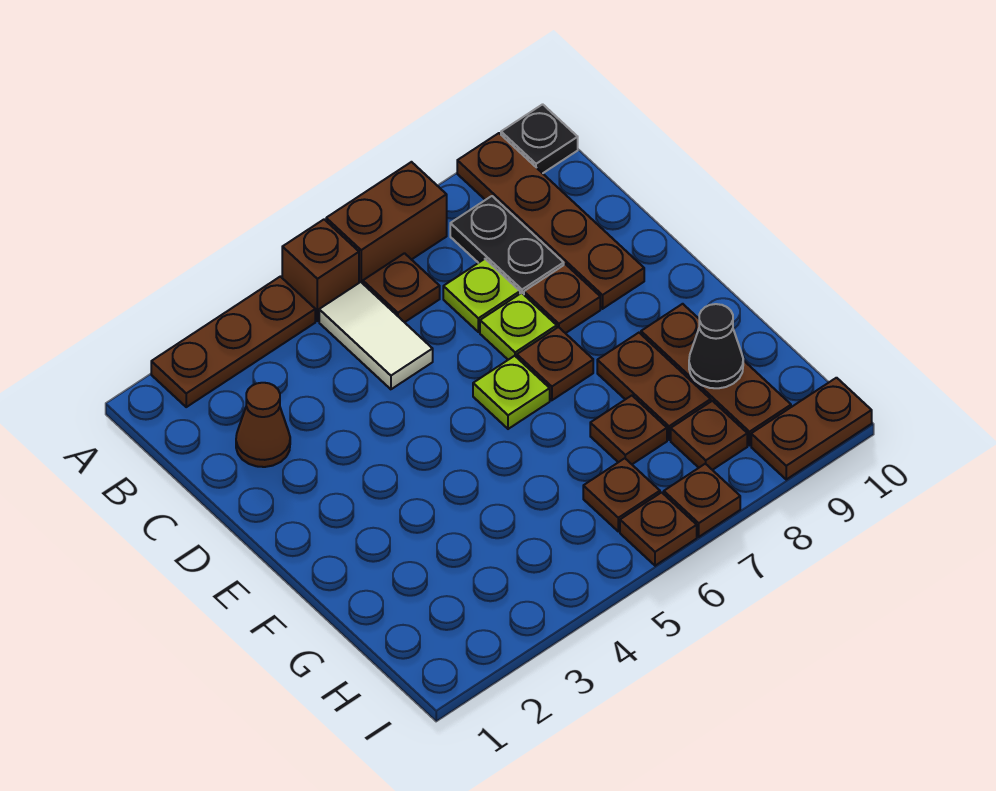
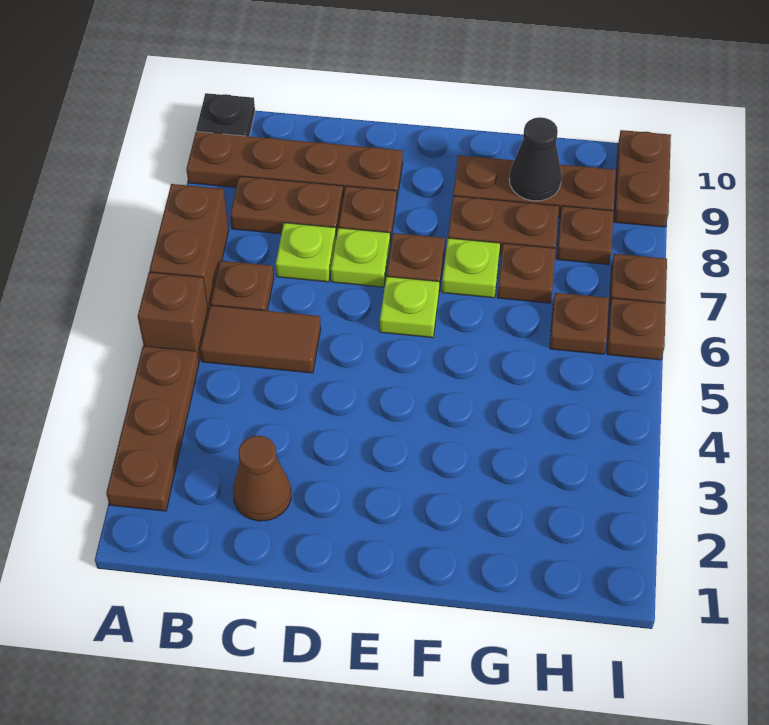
white 1x2 tile [319,282,433,389] -> brown 1x2 tile [200,305,321,373]
black 1x2 plate [450,196,564,294] -> brown 1x2 plate [230,176,343,237]
none -> lime 1x1 plate [442,238,500,298]

